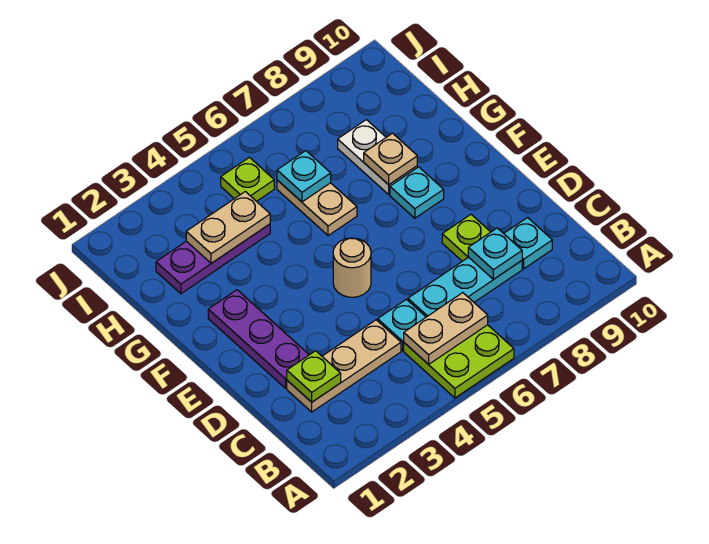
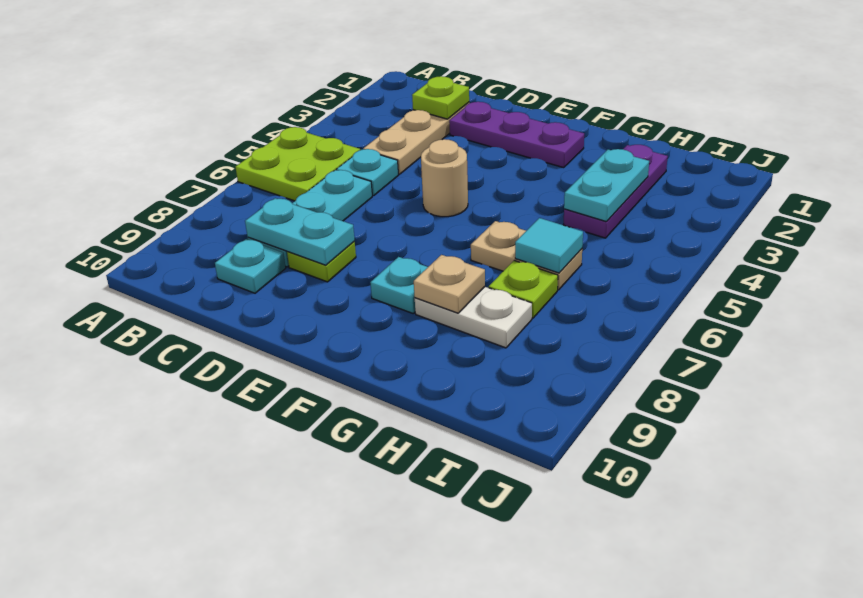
tan 1x2 plate [404,293,488,364] -> none
cyan 1x1 plate [468,228,522,279] -> cyan 1x2 plate [245,198,355,265]
tan 1x2 plate [186,192,270,263] -> cyan 1x2 plate [564,149,649,222]
cyan 1x1 plate [277,151,331,202] -> cyan 1x1 tile [515,218,583,273]
lime 1x1 plate [221,157,274,201] -> lime 1x1 plate moved to [489,261,558,318]

